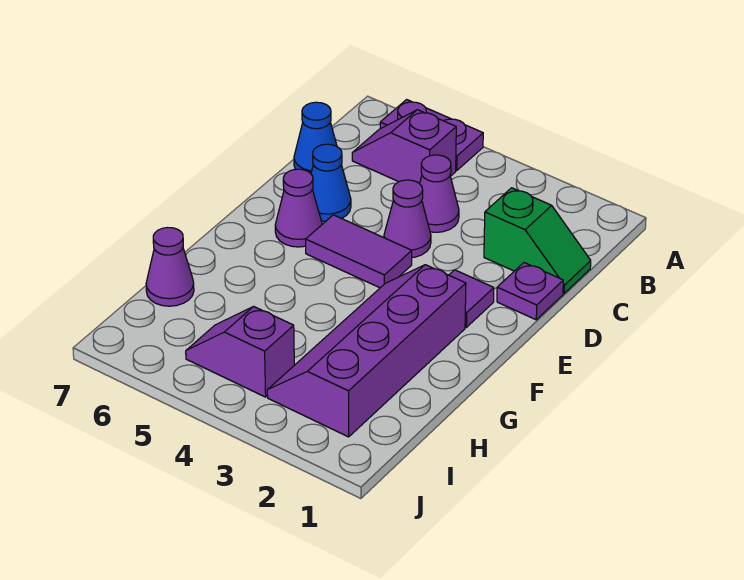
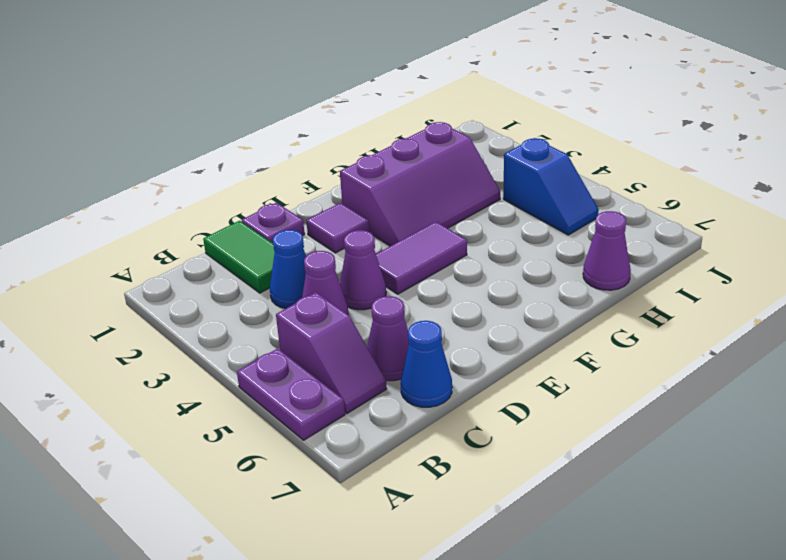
green 1x2 slope [484,188,591,293] -> green 1x2 tile [203,221,275,293]
blue 1x1 cone [311,144,351,221] -> blue 1x1 cone moved to [270,230,306,309]
purple 1x2 tile [306,215,412,288] -> purple 1x2 tile turned to [376,222,467,294]
purple 1x1 cone [275,169,322,247] -> purple 1x1 cone moved to [367,296,409,381]
purple 2x4 slope [267,265,466,437] -> purple 2x3 slope [340,122,500,246]
purple 1x2 slope [186,306,294,397] -> blue 1x2 slope [503,138,599,235]

